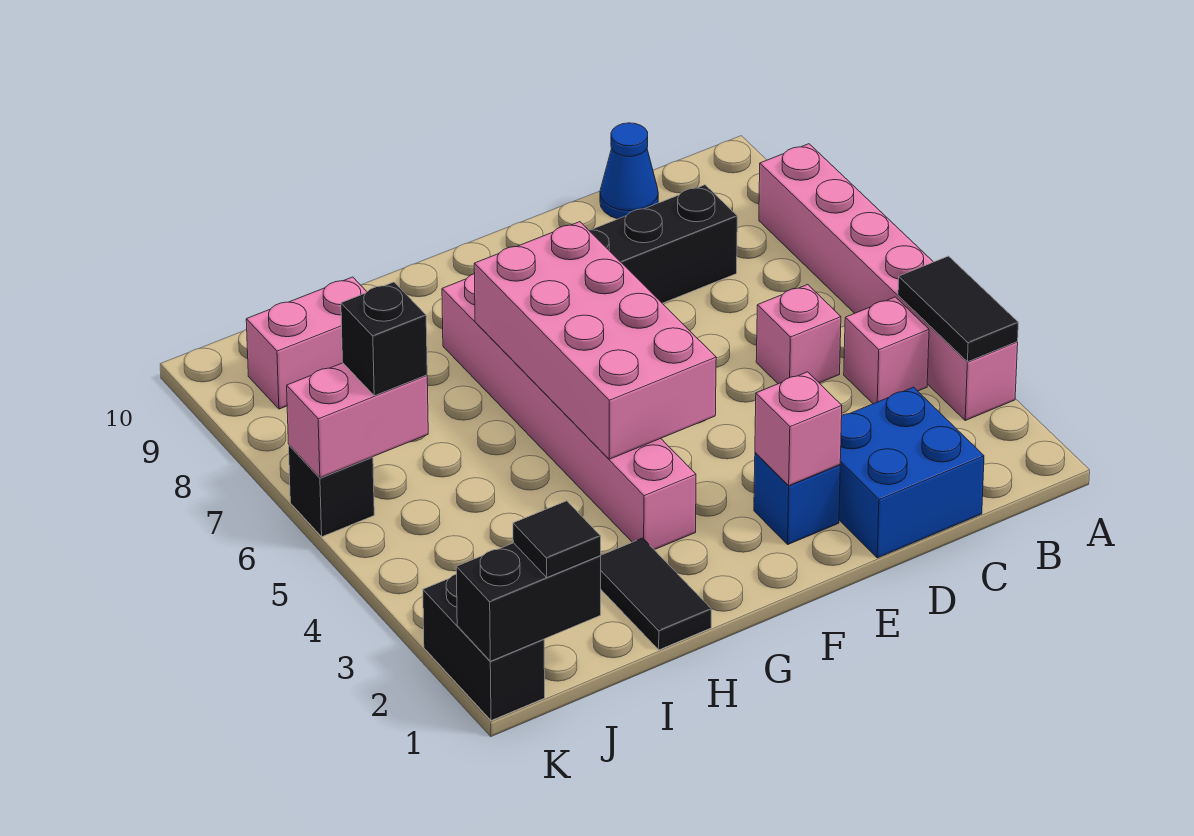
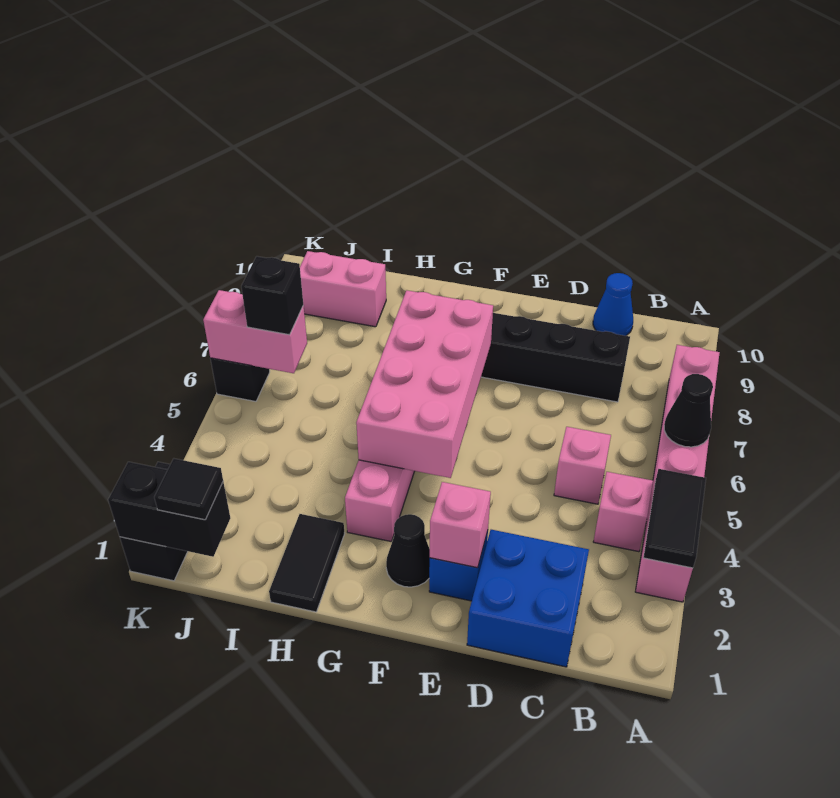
none -> black 1x1 cone [664,374,713,447]
none -> black 1x1 cone [386,514,430,587]

